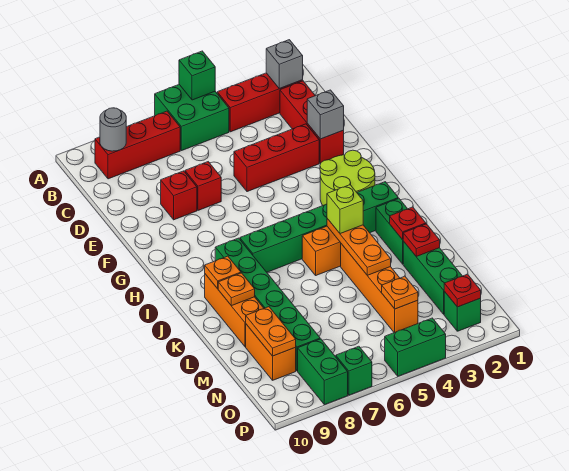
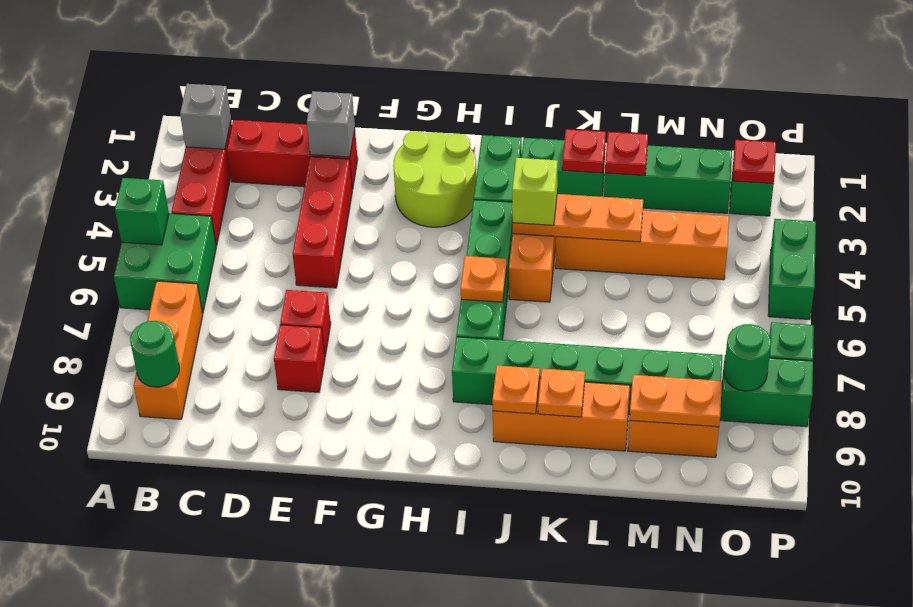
red 1x3 brick [95,111,180,179] -> orange 1x3 brick [134,281,203,419]
grey 1x1 round brick [100,108,126,151] -> green 1x1 round brick [130,321,179,387]
orange 1x1 plate [382,276,418,309] -> orange 1x1 plate moved to [461,256,507,302]
none -> green 1x1 round brick [724,324,771,391]

